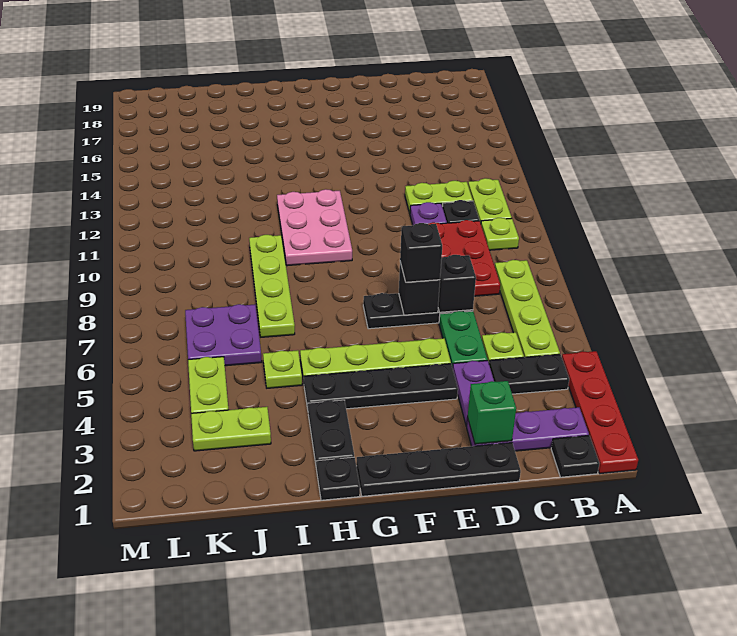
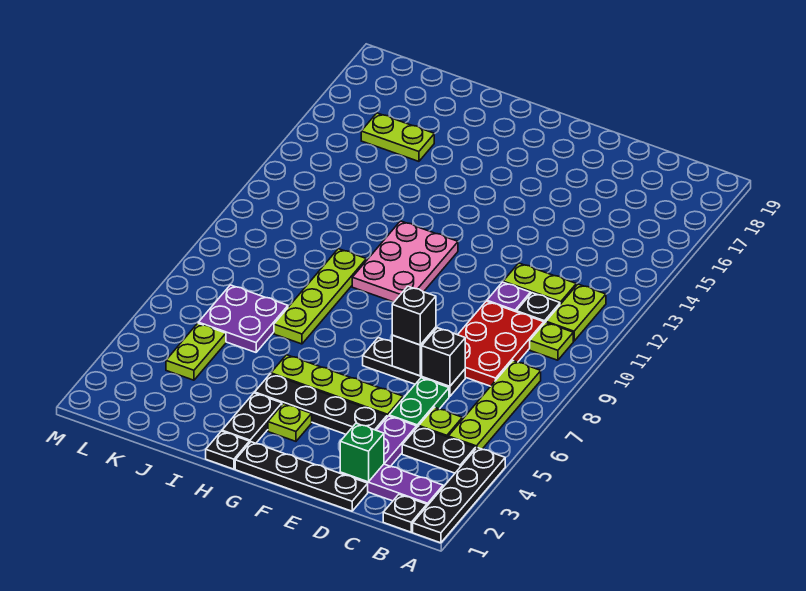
red 1x4 plate [562,351,638,474] -> black 1x4 plate [413,448,505,543]
lime 1x1 plate [263,350,302,388] -> lime 1x1 plate moved to [268,404,312,441]
lime 1x2 plate [191,407,271,451] -> lime 1x2 plate moved to [361,113,434,161]

